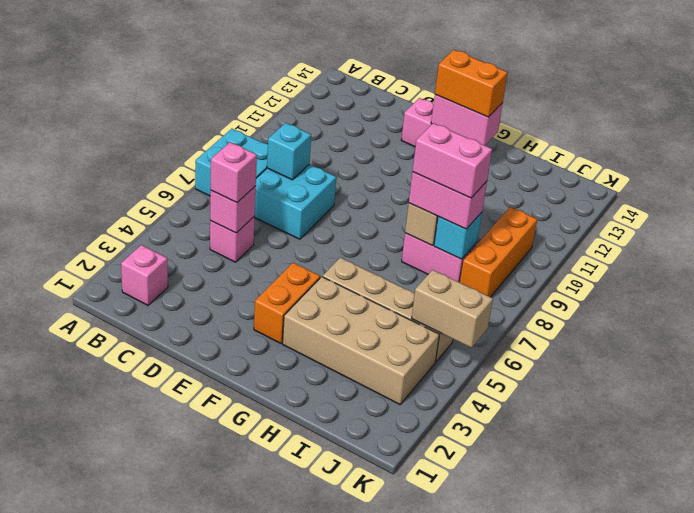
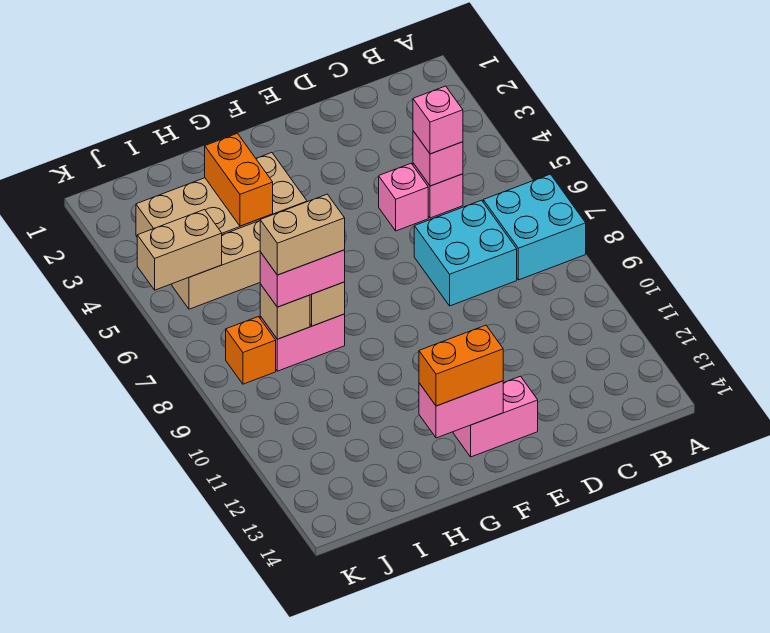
pink 1x1 brick [121,245,168,305] -> pink 1x1 brick moved to [379,164,428,231]
cyan 1x1 brick [267,123,311,180] -> none
orange 1x2 brick [254,263,320,343] -> orange 1x2 brick moved to [205,133,273,226]
pink 1x2 brick [413,123,492,198] -> tan 1x2 brick [260,194,345,275]
cyan 1x1 brick [434,212,482,259] -> tan 1x1 brick [260,284,310,339]
orange 1x3 brick [460,207,537,297] -> orange 1x1 brick [226,317,276,384]

